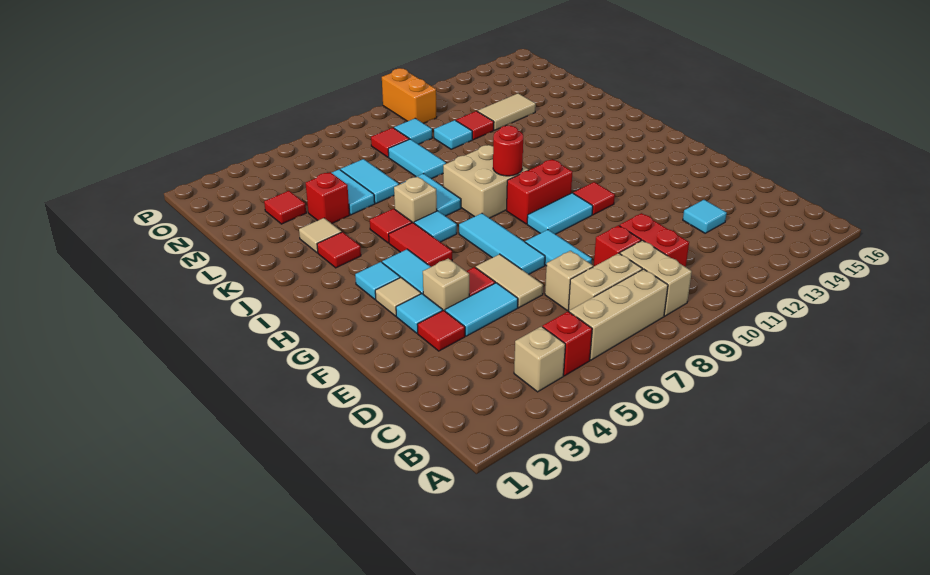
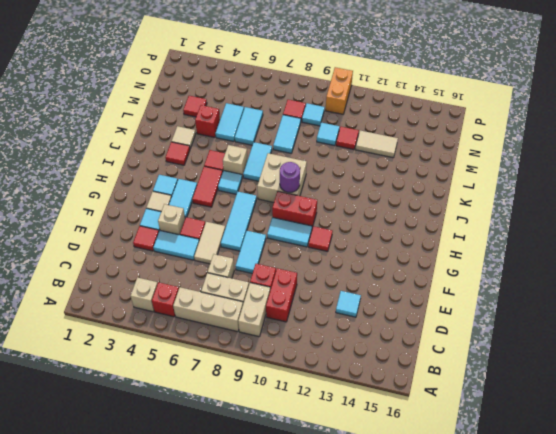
red 1x1 round brick [493,126,523,176] -> purple 1x1 round brick [280,162,300,193]

